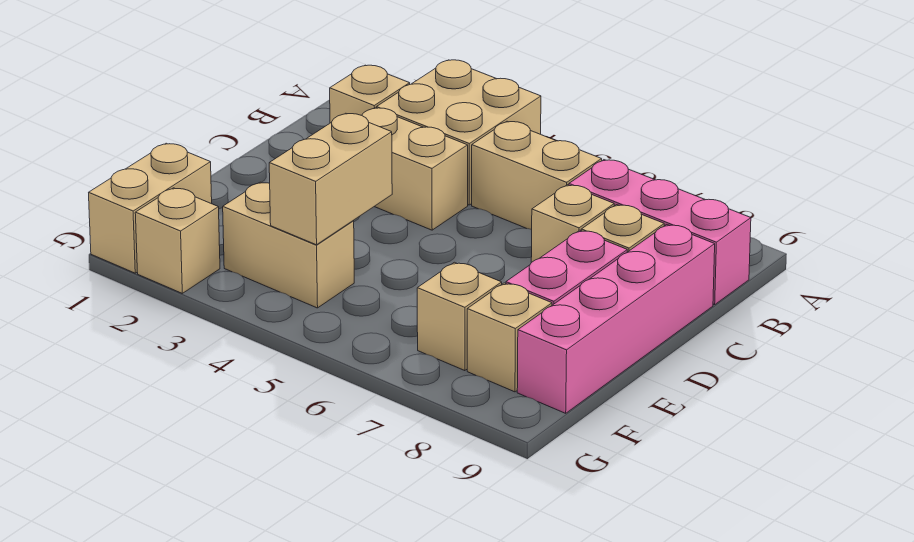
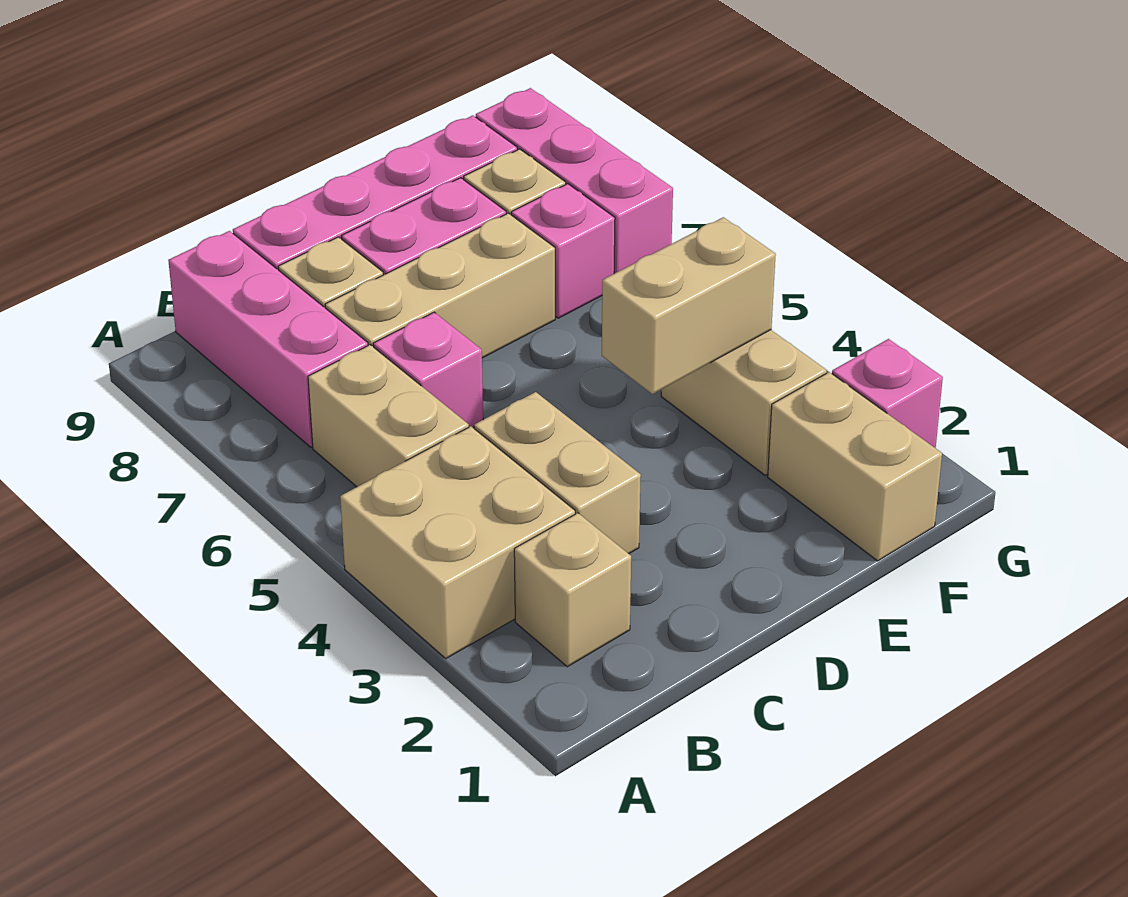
none -> pink 1x1 brick [373,312,483,428]
tan 1x1 brick [531,185,614,263] -> tan 1x3 brick [325,213,555,358]
tan 1x2 brick [89,143,212,273] -> tan 1x2 brick turned to [768,372,942,561]
tan 1x1 brick [417,262,502,371] -> pink 1x1 brick [511,184,615,318]
tan 1x1 brick [135,188,220,293] -> pink 1x1 brick [832,339,943,448]
none -> pink 1x3 brick [476,88,673,274]

